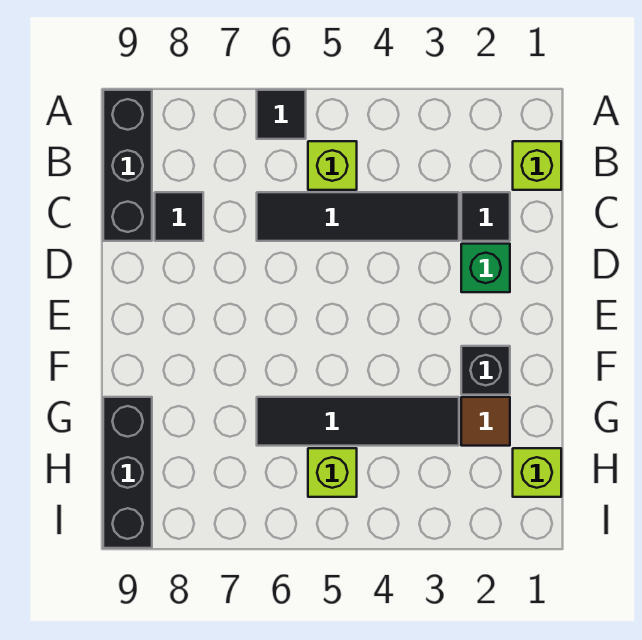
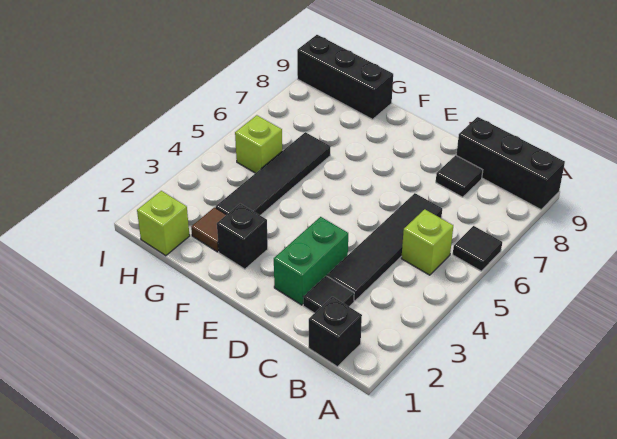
lime 1x1 brick [513,141,561,190] -> black 1x1 brick [309,297,362,367]
green 1x1 brick [461,244,510,292] -> green 1x2 brick [274,217,348,305]

